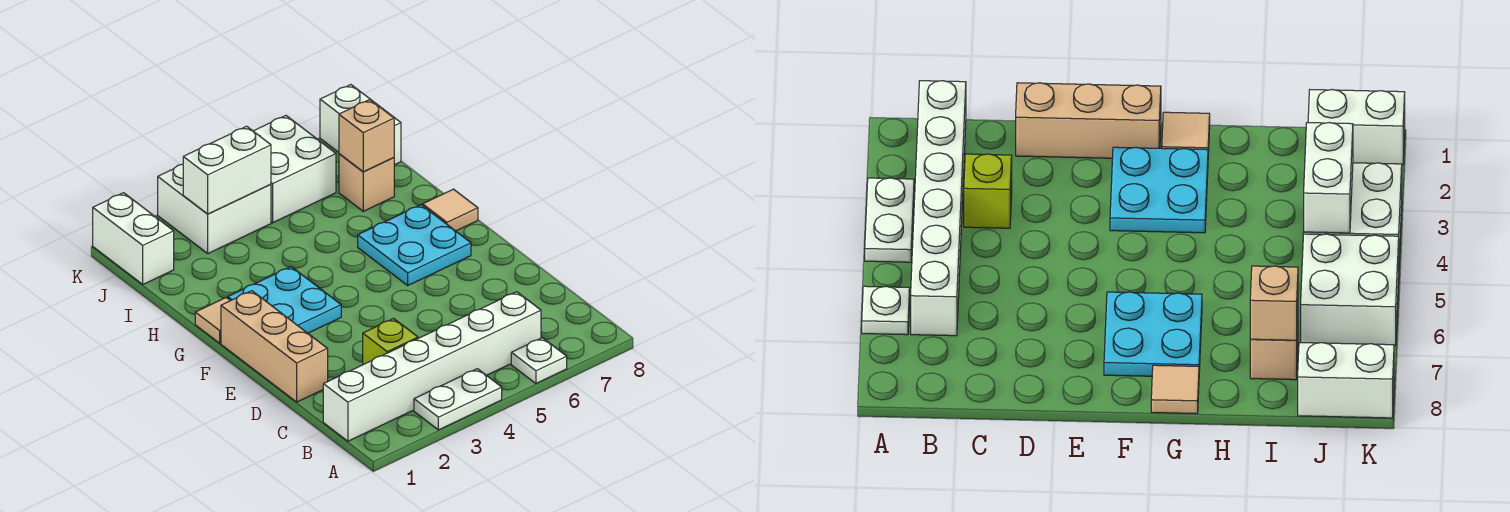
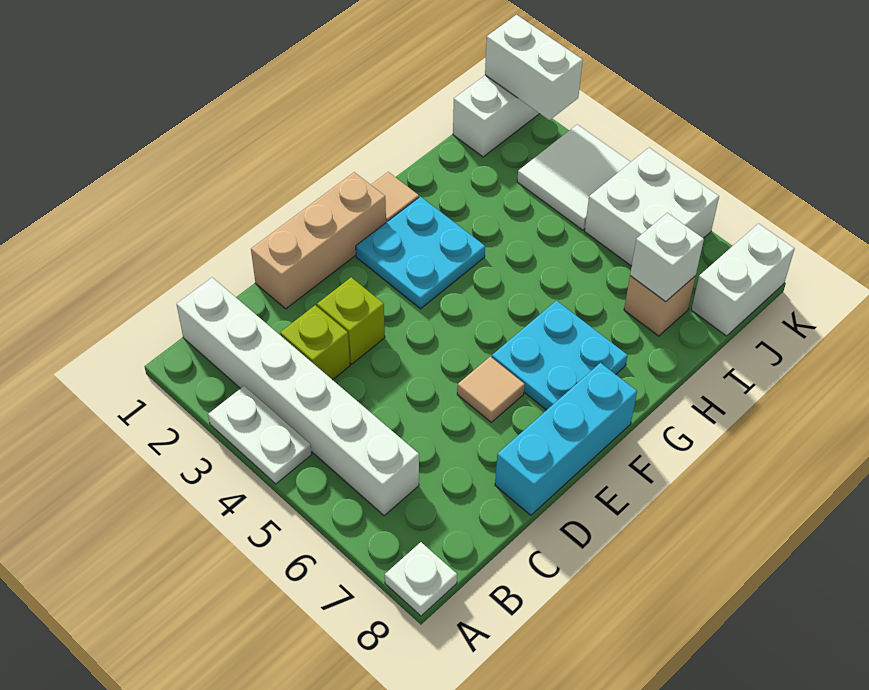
white 1x1 plate [511,338,567,383] -> white 1x1 plate moved to [385,542,457,616]
none -> lime 1x1 brick [317,277,385,364]
none -> cyan 1x3 brick [495,363,637,515]
tan 1x1 tile [423,189,478,231] -> tan 1x1 tile moved to [457,357,525,422]
tan 1x1 brick [339,100,394,172] -> white 1x1 brick [630,213,704,302]
white 2x2 brick [158,164,271,253] -> white 2x2 tile [517,125,630,230]
white 1x2 brick [183,126,271,214] -> white 1x2 brick moved to [485,15,583,120]

